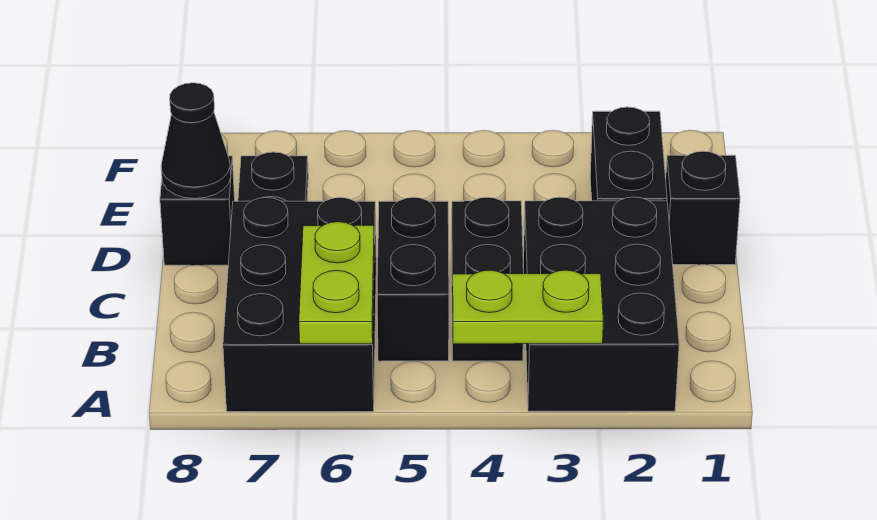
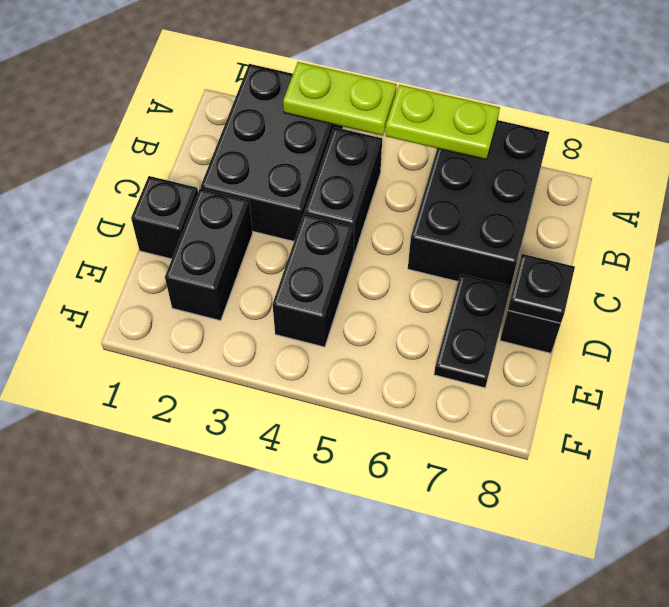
lime 1x2 plate [299,222,374,344] -> lime 1x2 plate turned to [386,85,500,160]
black 1x2 brick [377,197,449,361] -> black 1x2 brick moved to [272,213,354,347]
black 1x1 cone [161,83,231,199] -> black 1x1 plate [508,254,575,323]

